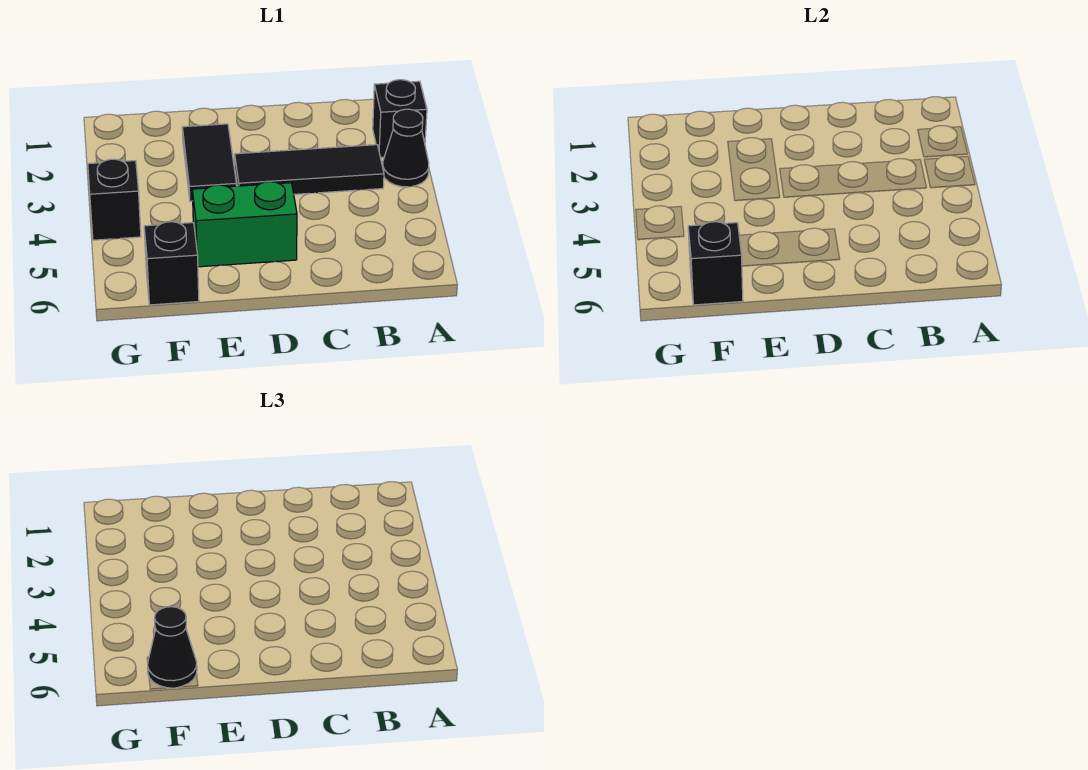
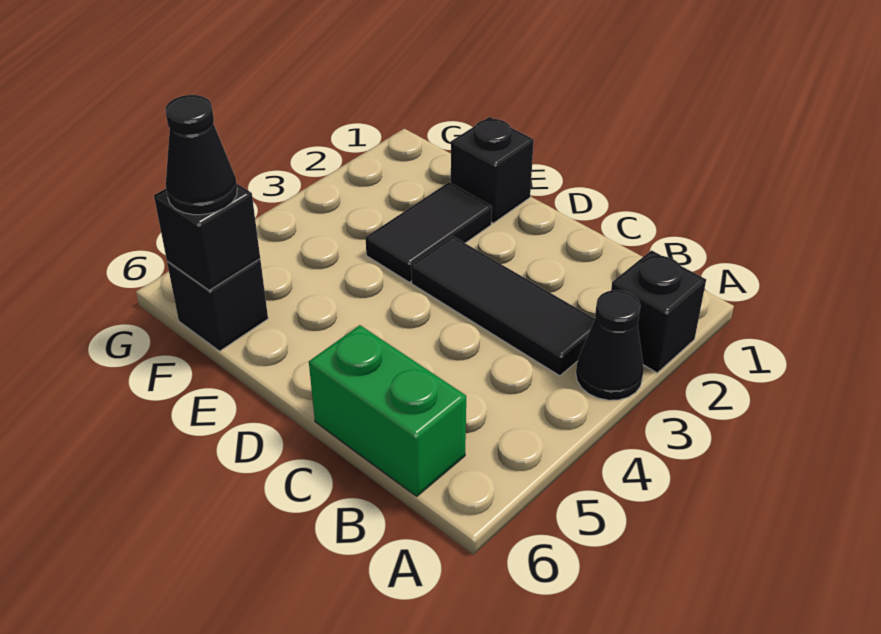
green 1x2 brick [192,182,297,267] -> green 1x2 brick moved to [309,325,466,496]
black 1x1 brick [88,159,141,240] -> black 1x1 brick moved to [451,117,534,223]

